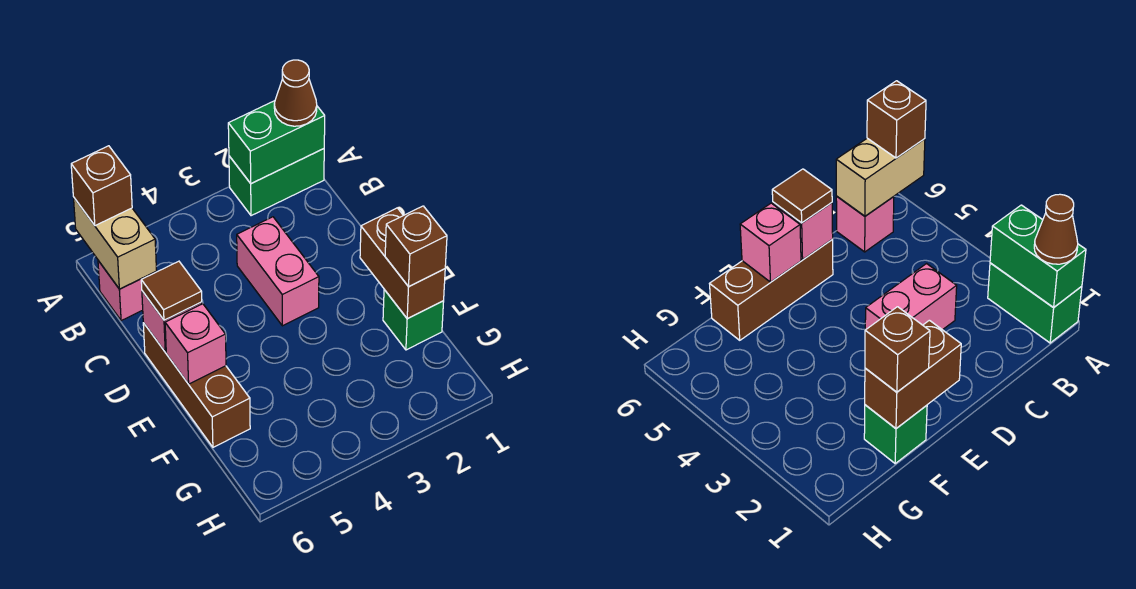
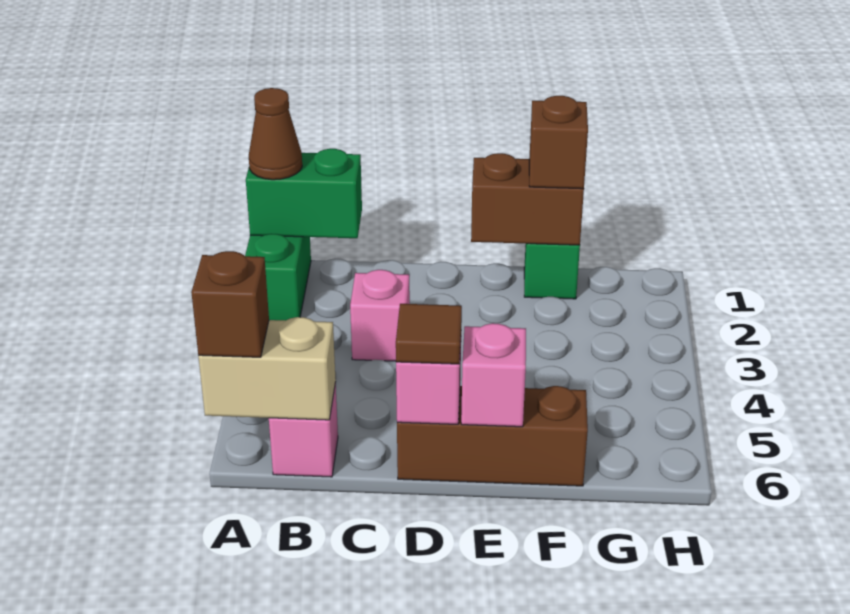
green 1x2 brick [228,101,325,184] -> green 1x2 brick turned to [246,149,362,238]
pink 1x2 brick [237,217,319,326] -> pink 1x1 brick [350,270,410,361]

